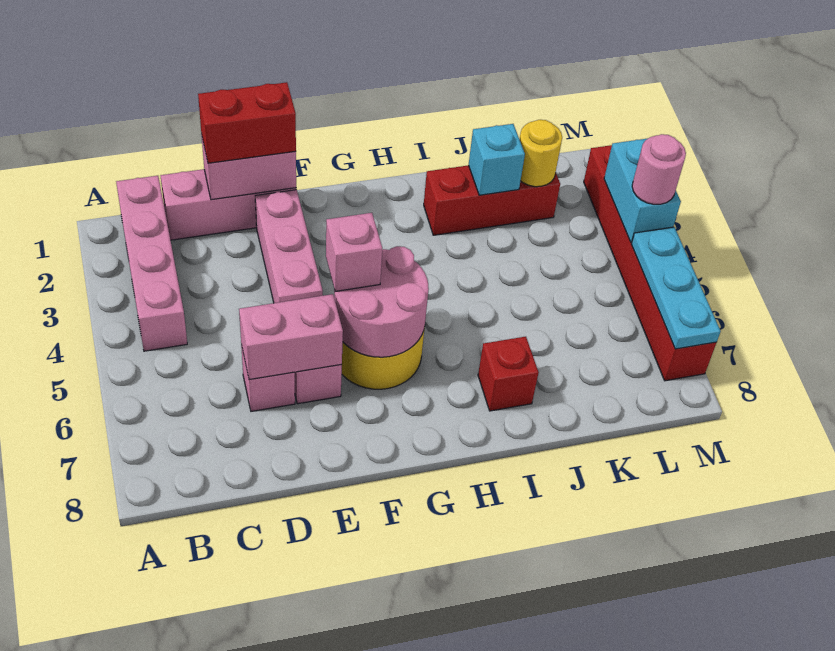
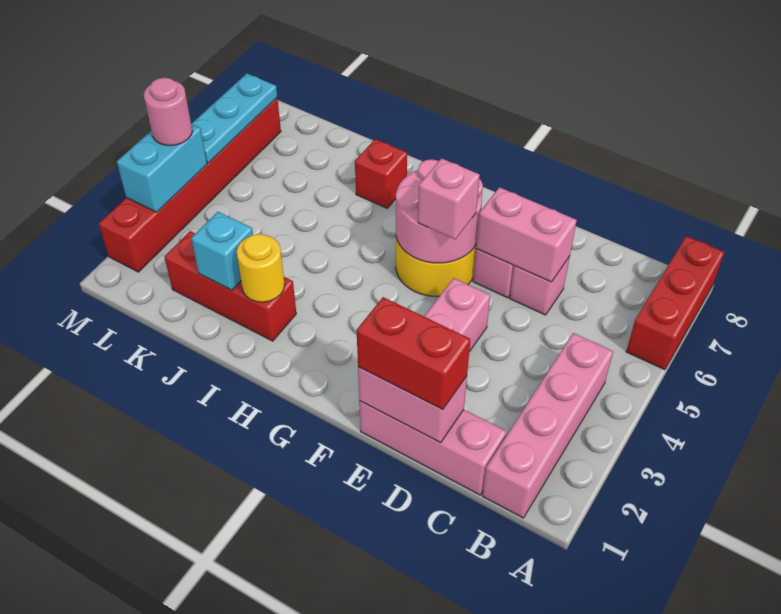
none -> red 1x3 brick [626,236,724,370]
yellow 1x1 round brick [519,120,562,187] -> yellow 1x1 round brick moved to [237,234,285,302]

